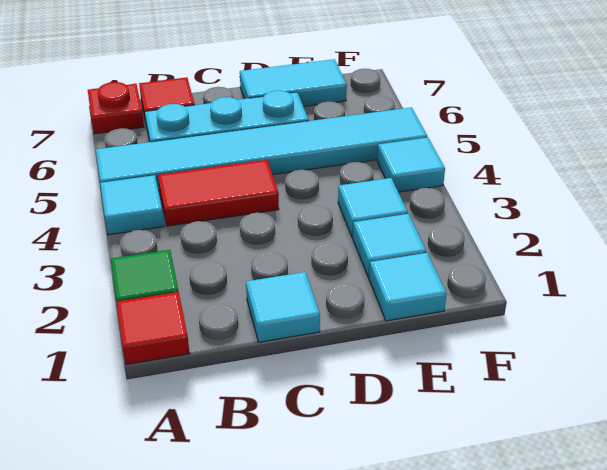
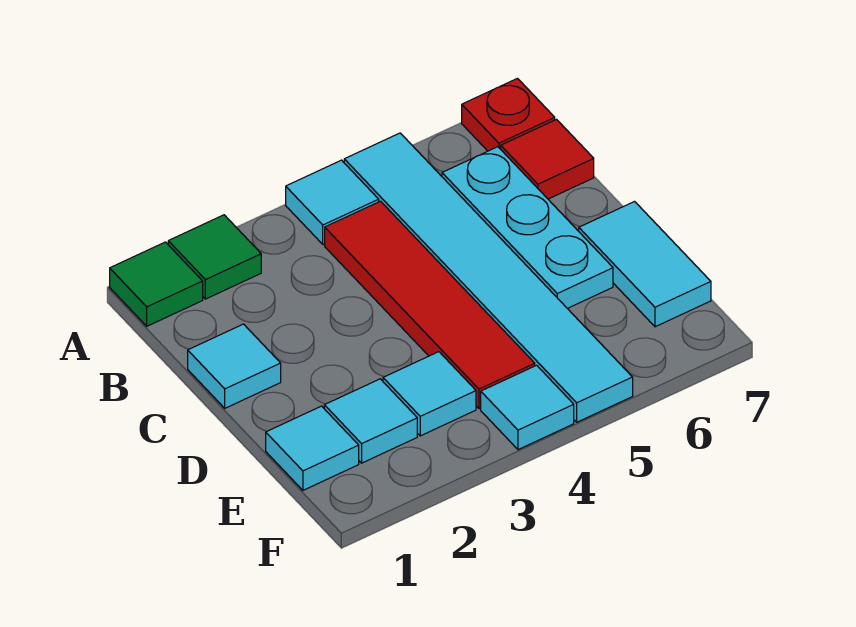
red 1x1 tile [117,292,190,365] -> green 1x1 tile [110,242,203,326]
red 1x2 tile [158,160,279,226] -> red 1x4 tile [325,201,535,409]

